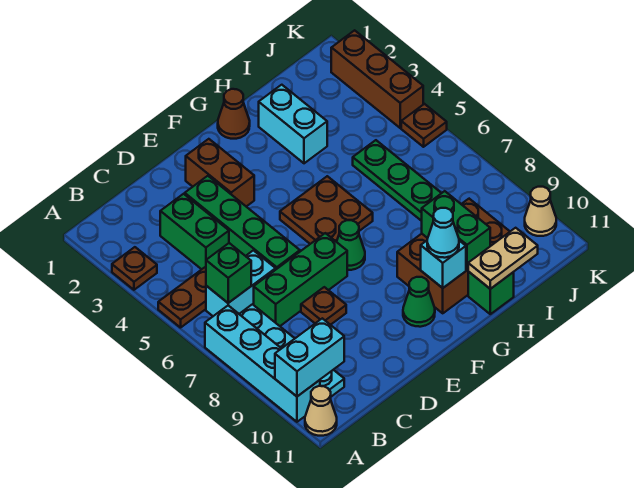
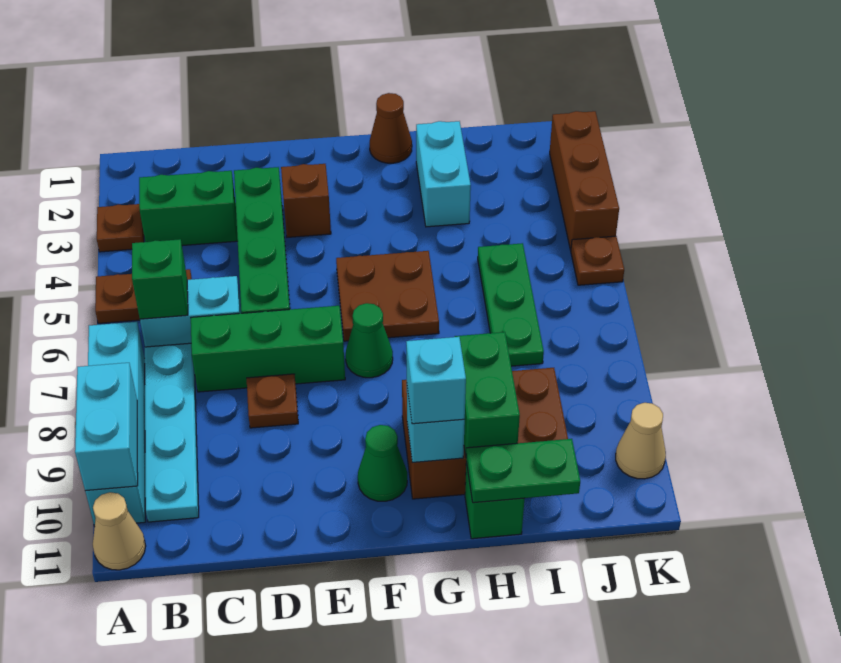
cyan 1x2 brick [275,318,344,396] -> cyan 1x2 brick turned to [75,363,138,491]
green 1x2 brick [160,194,229,269] -> green 1x2 brick turned to [139,171,238,246]
brown 1x2 brick [186,139,254,206] -> brown 1x1 brick [281,164,331,237]
cyan 1x1 cone [427,208,459,258] -> cyan 1x1 brick [406,337,466,424]
tan 1x2 plate [468,228,538,289] -> green 1x2 plate [466,439,580,503]

